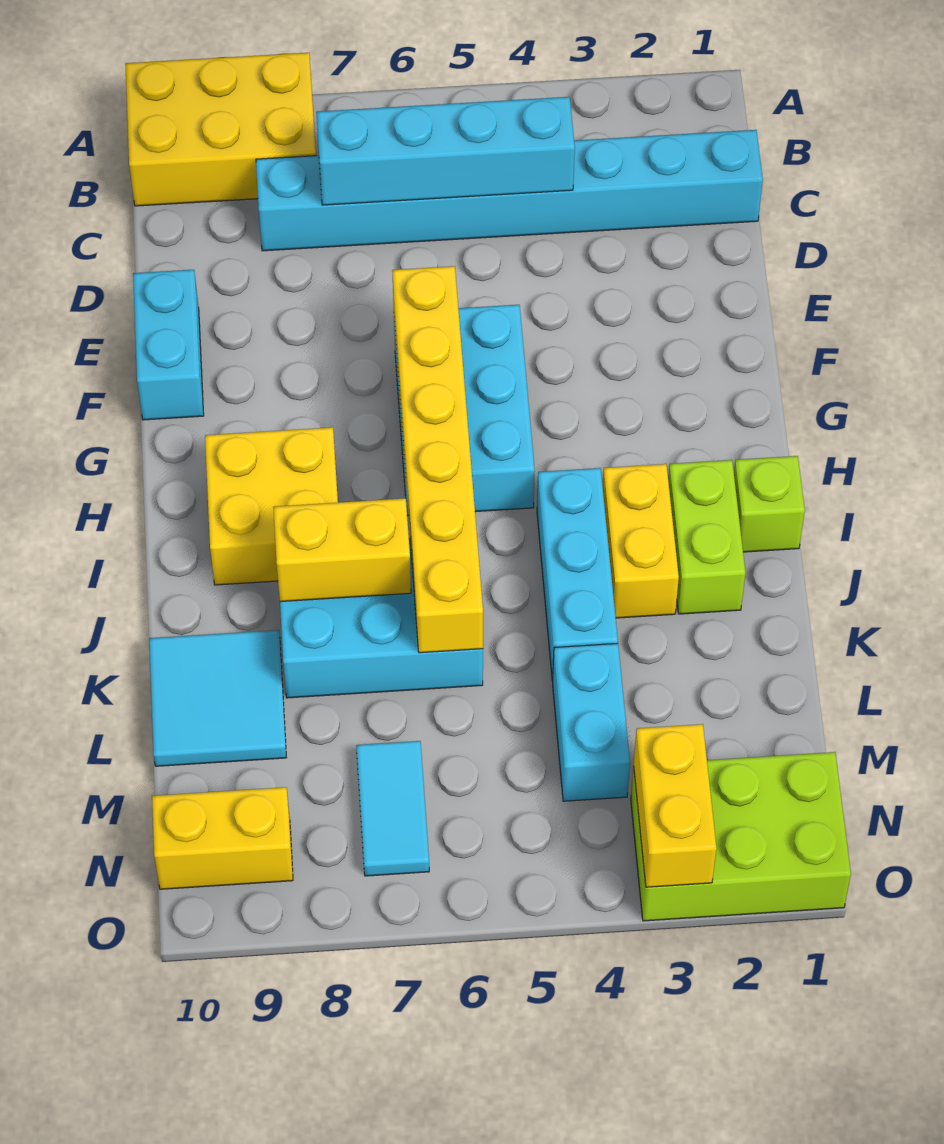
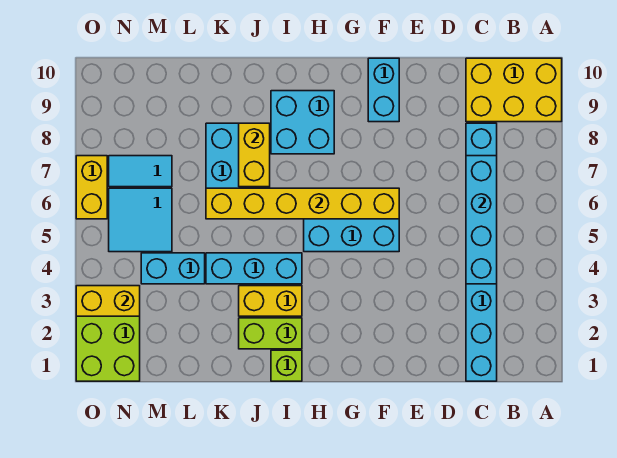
yellow 2x3 brick [125,53,316,206] -> yellow 2x3 brick turned to [466,58,562,122]
cyan 1x2 brick [133,270,204,420] -> cyan 1x2 brick turned to [368,58,399,122]
yellow 2x2 brick [205,427,338,585] -> cyan 2x2 brick [271,91,334,154]
cyan 2x2 tile [149,630,286,766] -> cyan 2x2 tile moved to [109,188,172,252]
yellow 1x2 brick [152,787,293,889] -> yellow 1x2 brick moved to [76,156,107,219]

